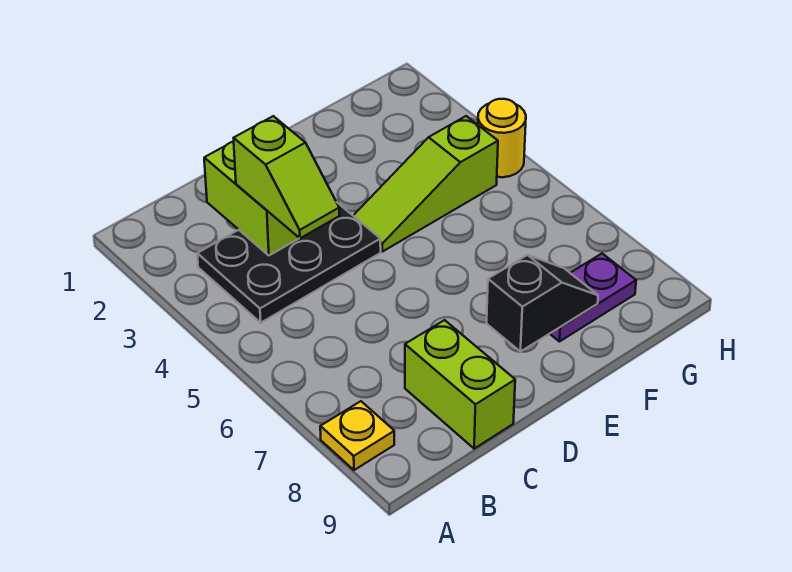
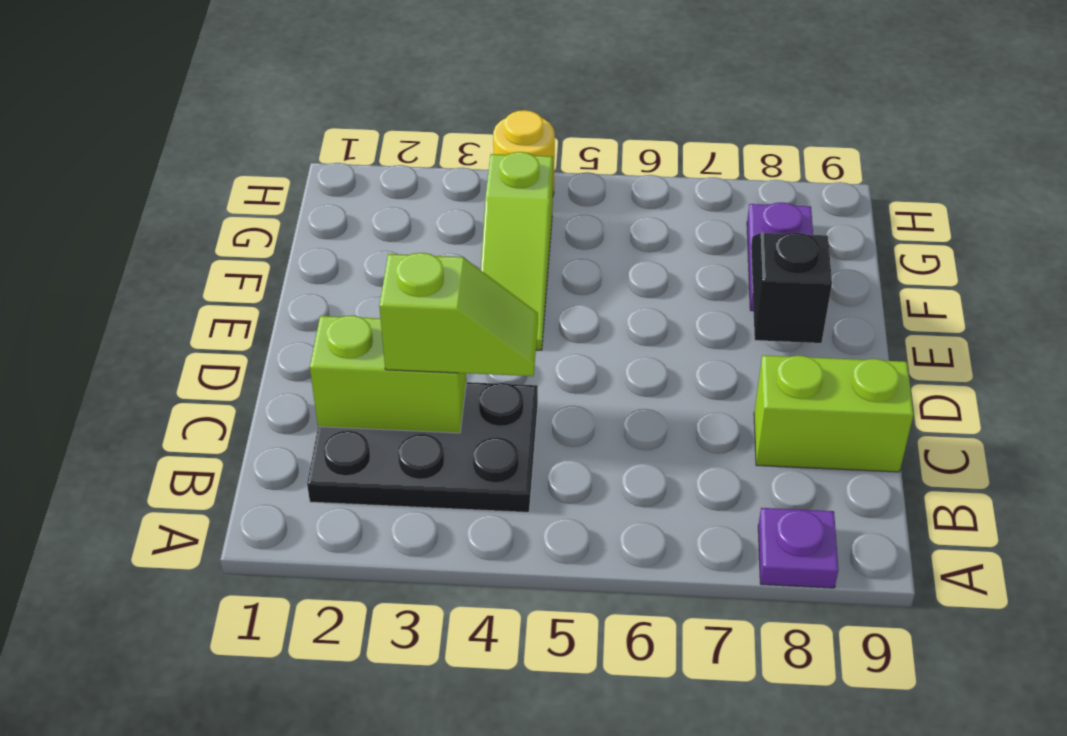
yellow 1x1 plate [320,401,394,470] -> purple 1x1 plate [758,508,838,588]
black 2x3 plate [197,203,381,323] -> black 2x3 plate turned to [307,382,538,512]

